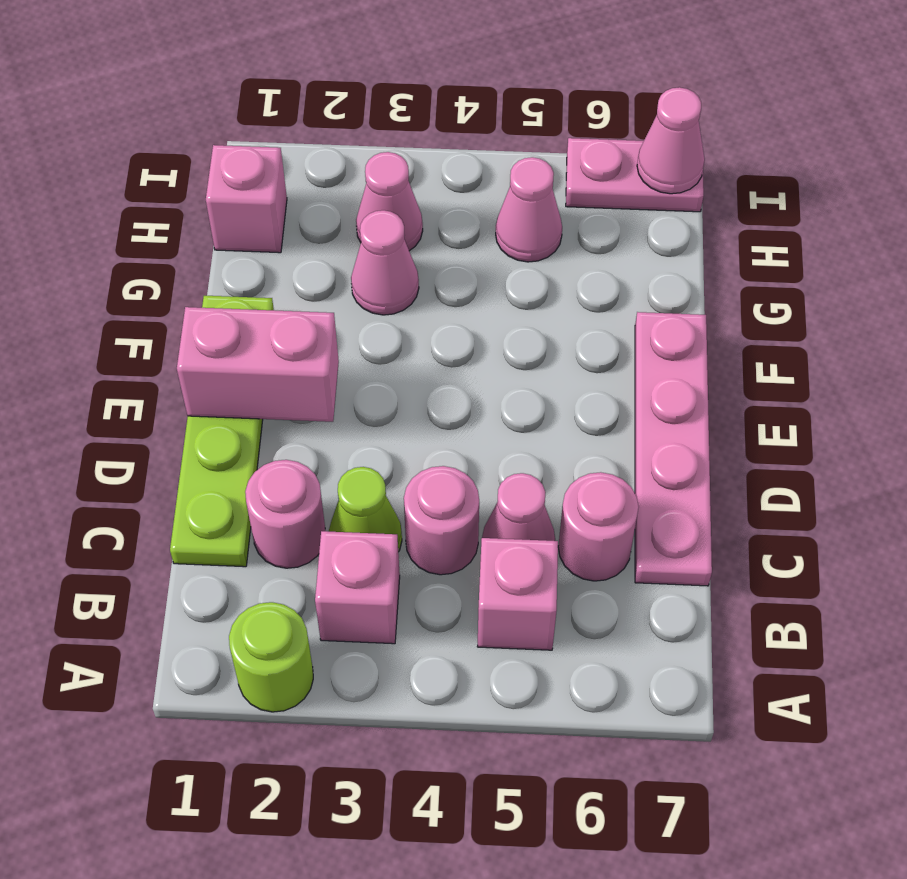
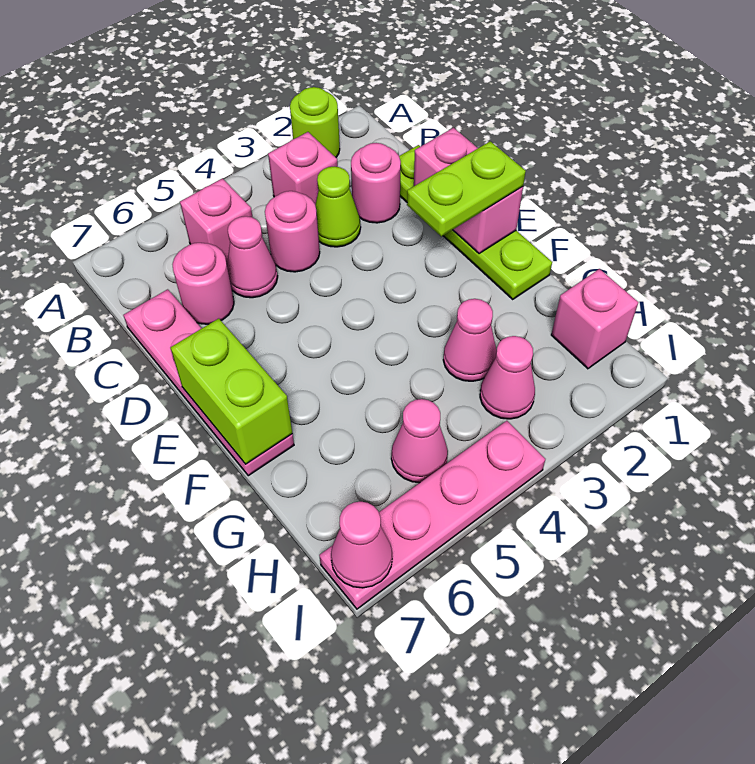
pink 1x2 brick [177,307,339,422] -> pink 1x2 brick turned to [414,128,523,254]
none -> lime 1x2 plate [407,141,526,236]
none -> lime 1x2 brick [170,319,292,464]
pink 1x2 plate [566,138,704,212] -> pink 1x4 plate [319,421,545,609]

